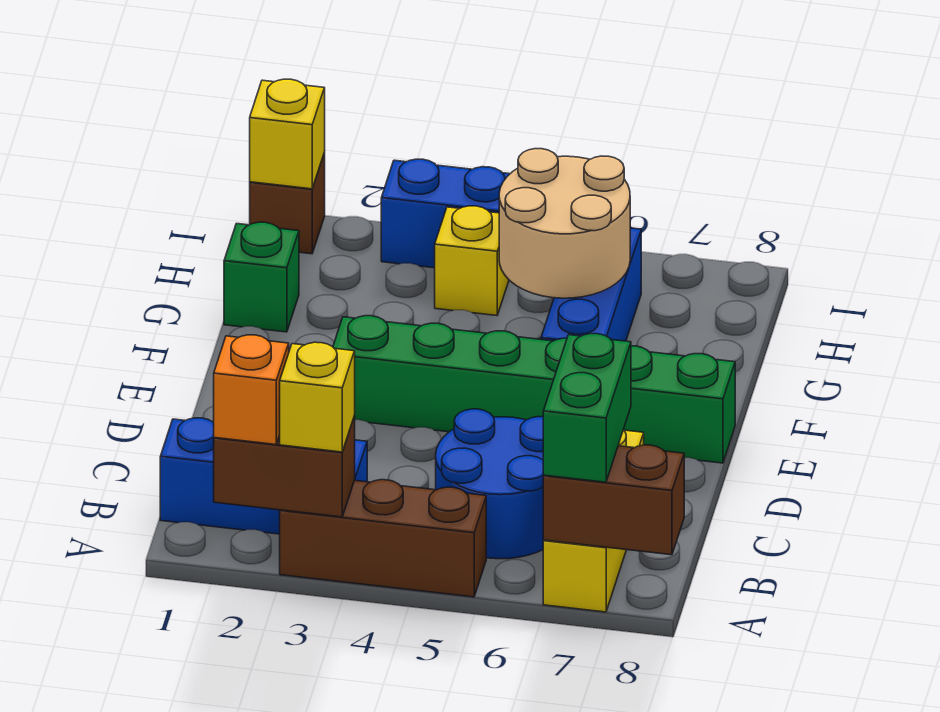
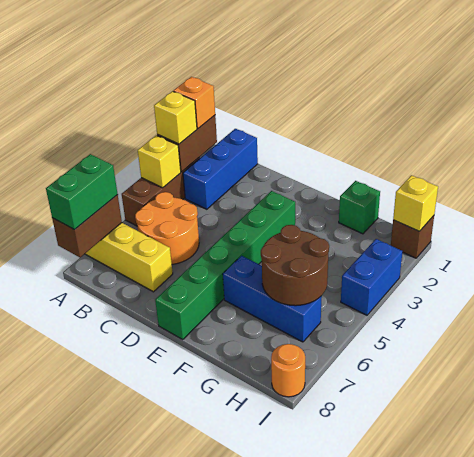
green 1x2 brick [543,334,631,482] -> green 1x2 brick turned to [46,154,118,230]
blue 2x2 round brick [436,409,544,559] -> orange 2x2 round brick [135,192,199,264]
tan 2x2 round brick [499,149,630,298] -> brown 2x2 round brick [261,225,329,306]
yellow 1x1 brick [435,206,509,316] -> yellow 1x1 brick moved to [138,135,181,188]
none -> orange 1x1 round brick [271,344,305,397]

